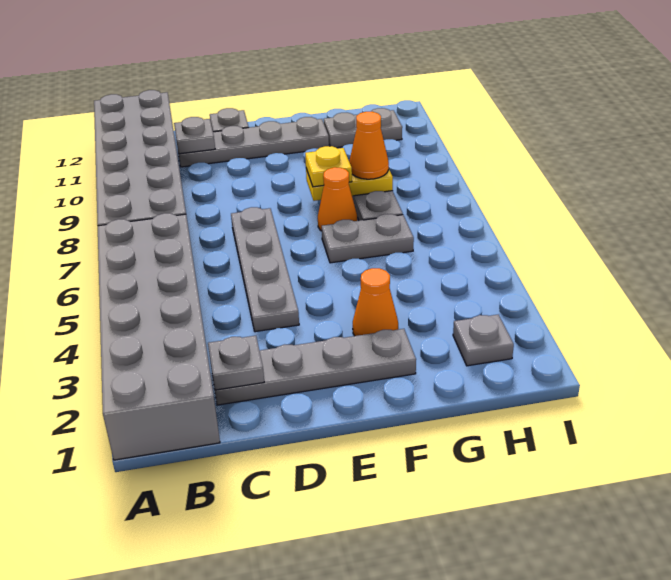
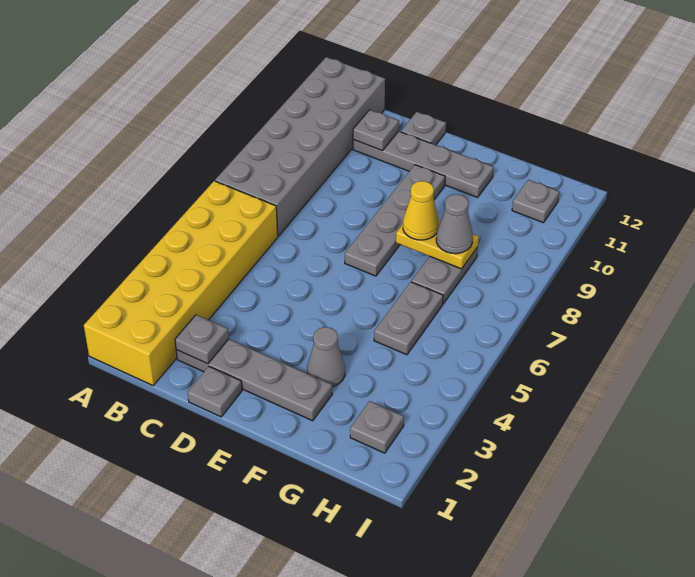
grey 2x6 brick [98,213,220,460] -> yellow 2x6 brick [84,181,278,385]
grey 1x4 plate [231,207,299,332] -> grey 1x4 plate moved to [345,165,445,276]
orange 1x1 cone [353,268,398,336] -> grey 1x1 cone [307,327,345,387]
grey 1x2 plate [322,214,414,263] -> grey 1x2 plate turned to [374,282,443,355]
orange 1x1 cone [318,167,357,231] -> none
yellow 1x1 plate [305,146,352,187] -> yellow 1x1 cone [403,181,439,240]
orange 1x1 cone [349,112,389,179] -> grey 1x1 cone [436,194,473,254]
grey 1x1 plate [324,113,357,148] -> grey 1x1 plate moved to [188,367,242,417]

